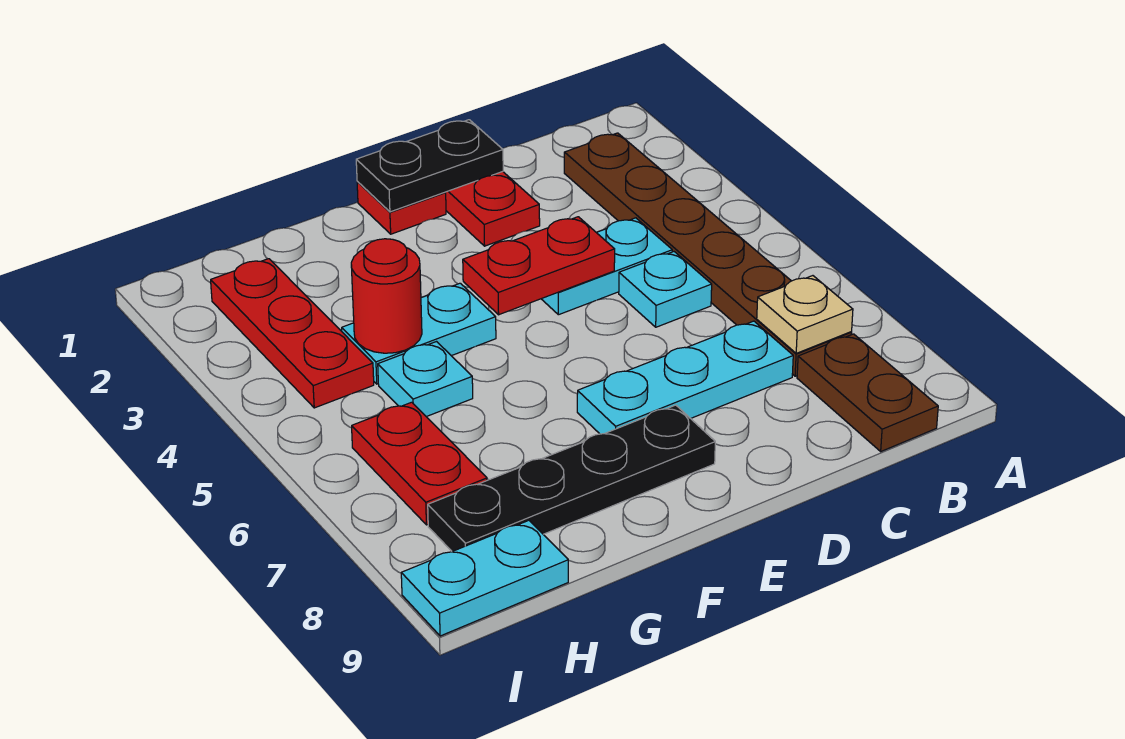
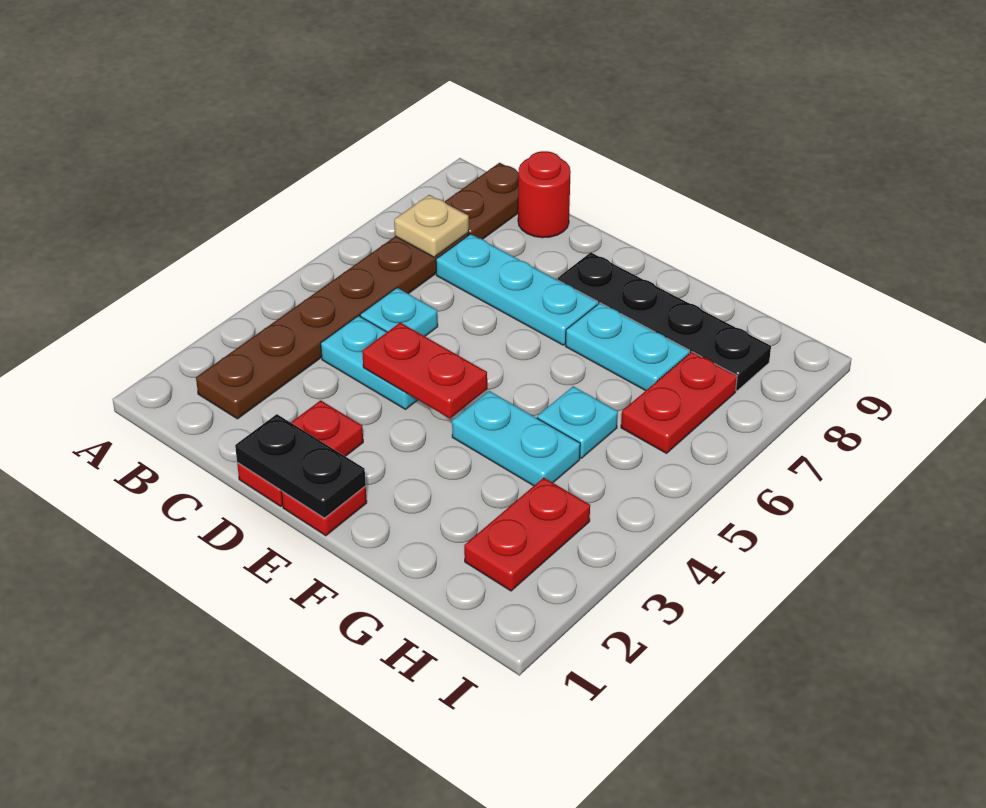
red 1x1 round brick [351,239,422,353] -> red 1x1 round brick moved to [518,151,571,238]
red 1x3 plate [211,259,374,408] -> red 1x2 plate [464,478,590,591]
cyan 1x2 plate [401,520,568,636] -> cyan 1x2 plate moved to [566,303,689,391]

